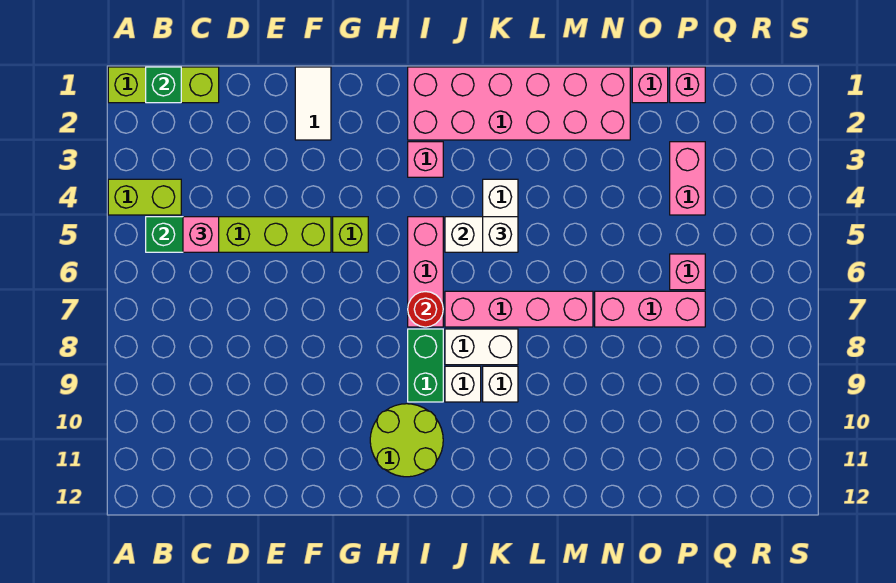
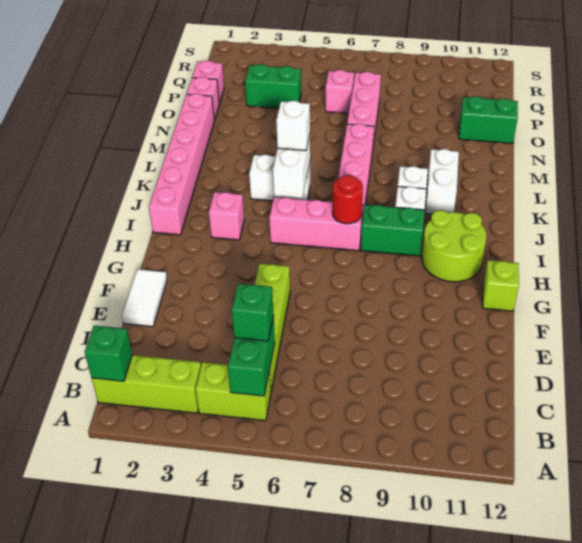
lime 1x3 brick [108,67,219,103] -> lime 1x3 brick turned to [92,355,201,413]
lime 1x2 brick [108,179,181,215] -> lime 1x2 brick turned to [195,362,271,421]
pink 1x1 brick [183,217,219,252] -> green 1x1 brick [232,284,273,341]
white 1x2 tile [295,67,331,140] -> white 1x2 tile turned to [122,269,167,327]
lime 1x1 brick [333,217,368,252] -> lime 1x1 brick moved to [483,260,519,311]
pink 2x6 brick [408,67,630,140] -> pink 1x6 brick [149,94,214,235]
white 1x2 brick [445,329,518,365] -> white 1x2 brick moved to [425,149,459,214]
none -> green 1x2 brick [459,96,518,143]
pink 1x2 brick [670,142,705,215] -> green 1x2 brick [245,64,301,108]

